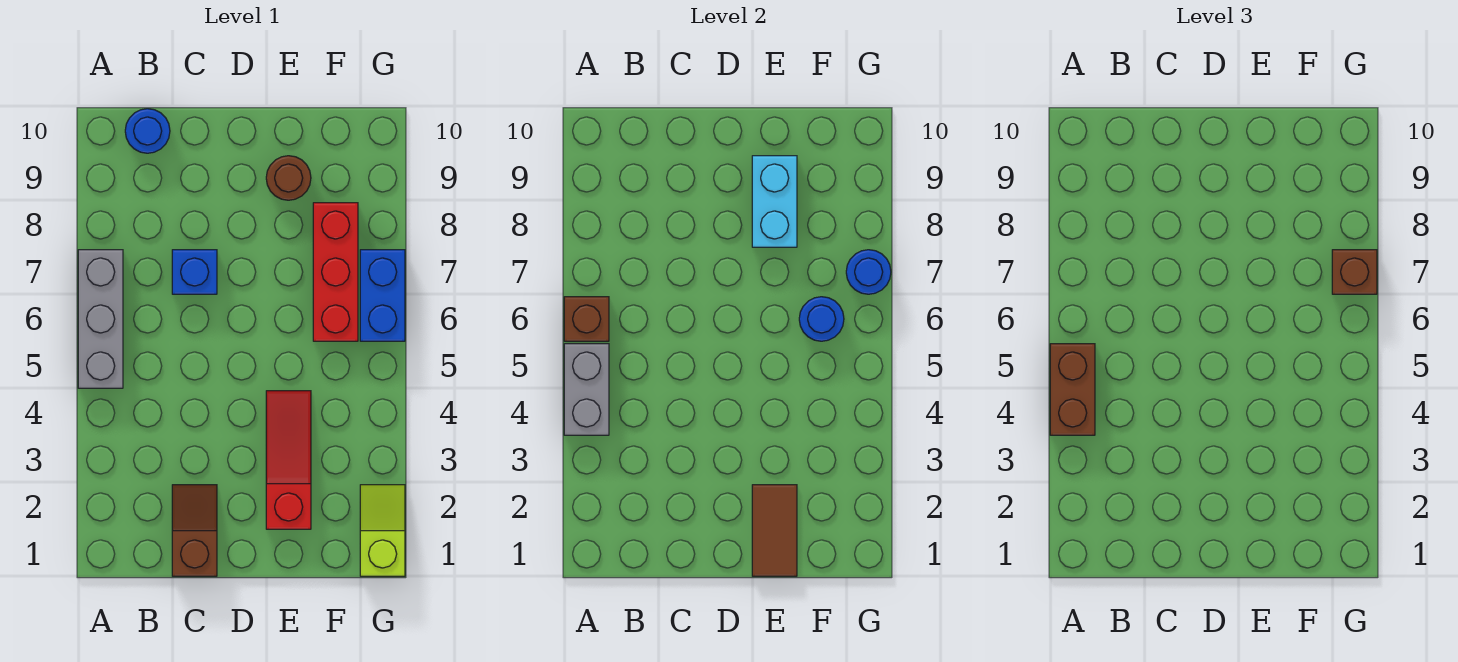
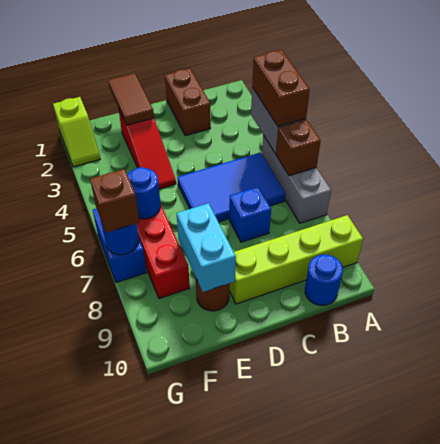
none -> lime 1x4 brick [229,215,363,304]
none -> blue 2x3 tile [177,152,286,222]
brown 1x2 slope [172,485,217,576] -> brown 1x2 brick [165,69,211,136]

